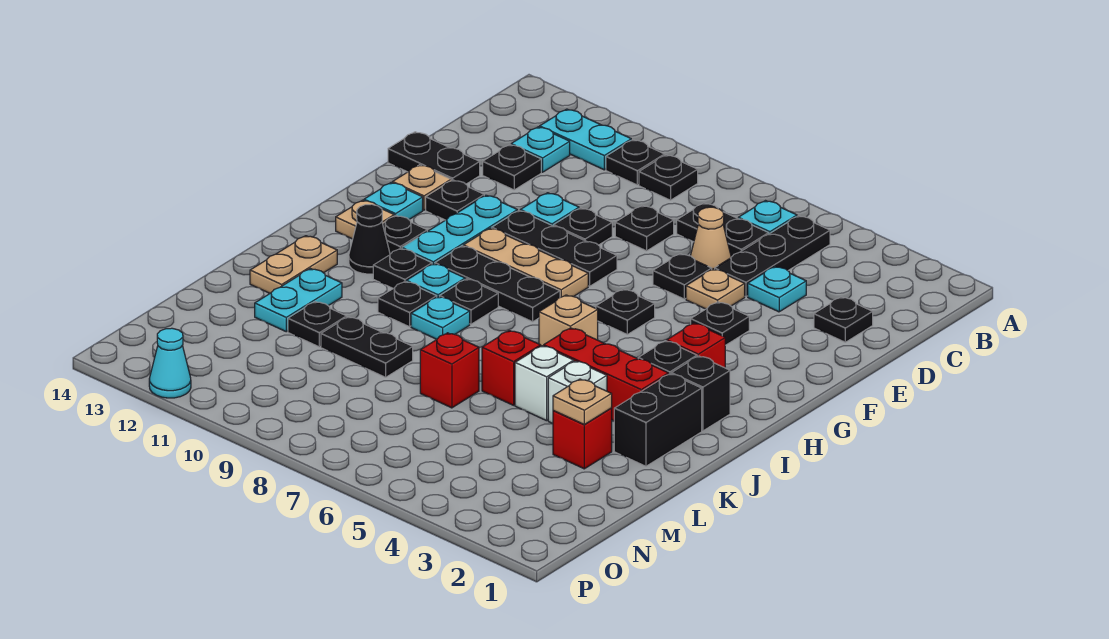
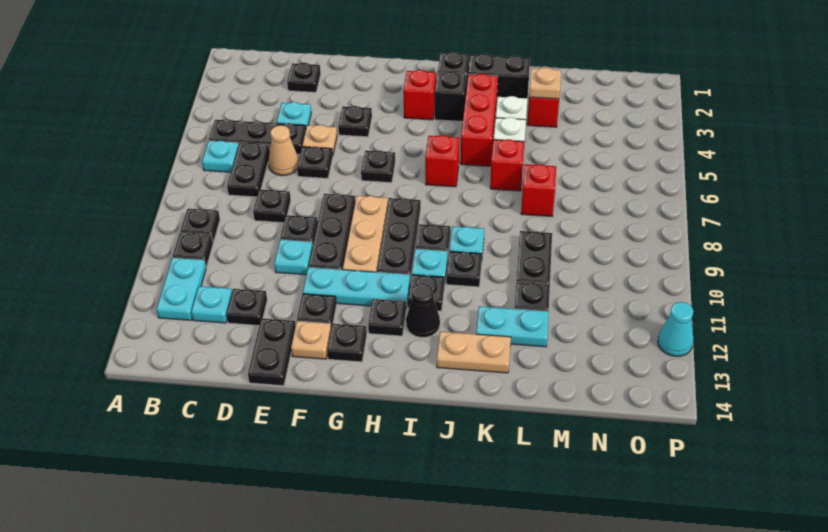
cyan 1x1 plate [364,182,423,219] -> black 1x1 plate [327,324,367,362]
tan 1x1 plate [336,200,394,239] -> none
tan 1x1 brick [539,295,598,346] -> red 1x1 brick [425,135,459,187]

